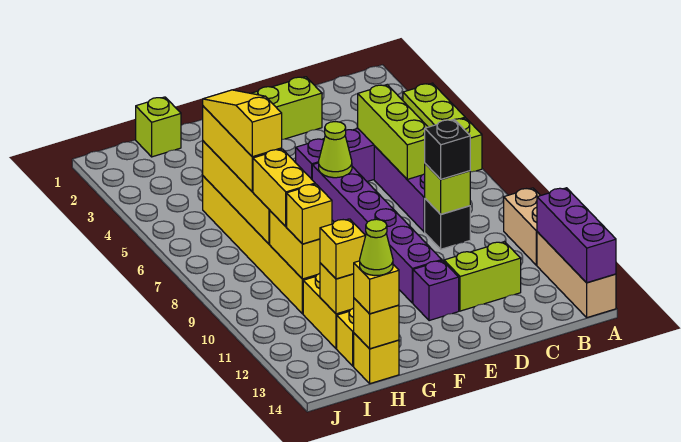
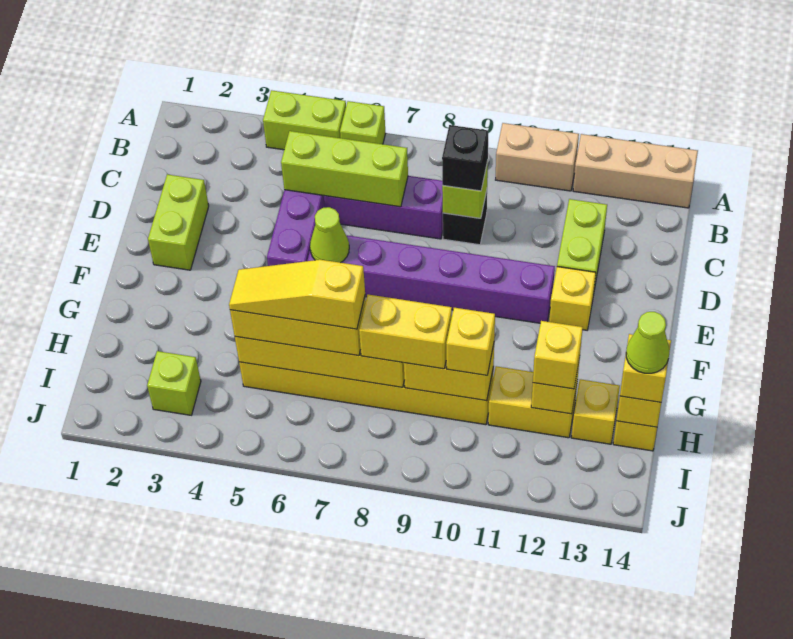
purple 1x3 brick [537,188,616,283] -> none
purple 1x1 brick [413,260,459,321] -> yellow 1x1 brick [549,267,596,330]
lime 1x1 brick [136,97,181,157] -> lime 1x1 brick moved to [147,351,201,415]

